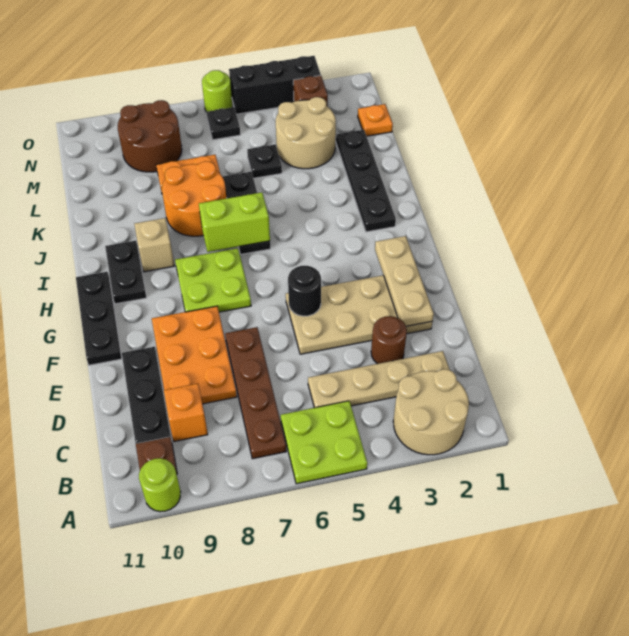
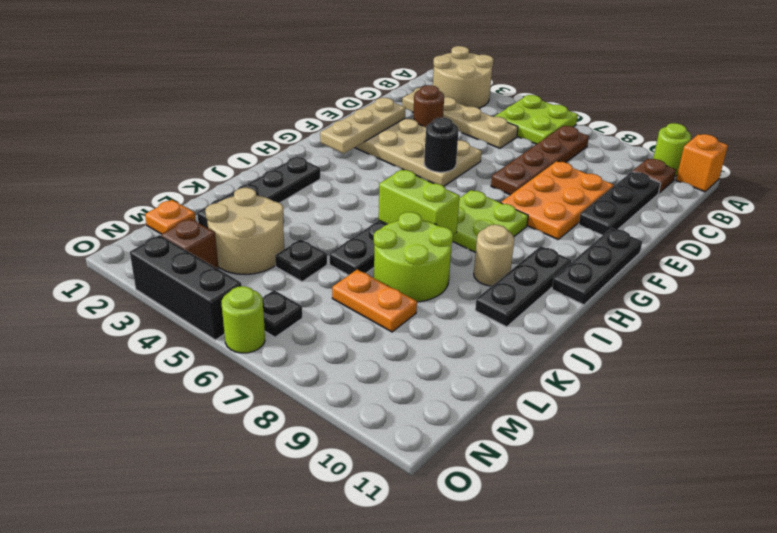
orange 1x1 brick [164,384,208,441] -> orange 1x1 brick moved to [676,134,728,192]
black 1x2 plate [105,241,146,304] -> black 1x3 plate [475,246,572,327]
tan 1x1 brick [134,218,174,272] -> tan 1x1 round brick [474,225,514,286]
orange 2x2 round brick [162,161,226,236] -> lime 2x2 round brick [374,212,453,302]
brown 2x2 round brick [118,100,182,172] -> none

